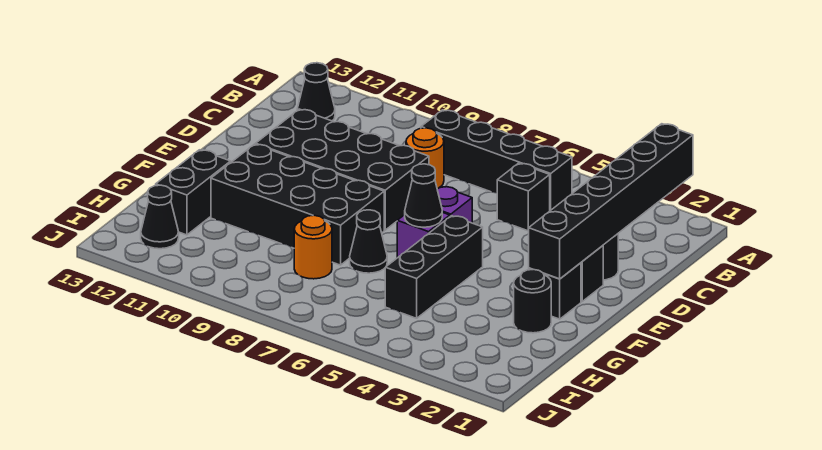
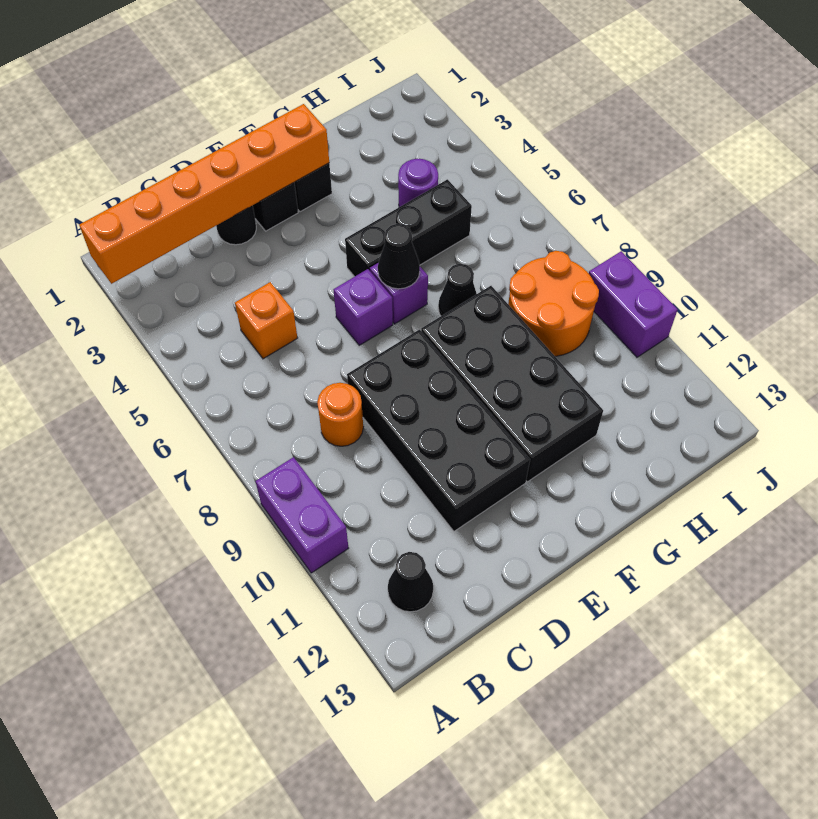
black 1x6 brick [529,124,693,279] -> orange 1x6 brick [79,104,329,284]
none -> purple 1x2 brick [256,457,349,573]
black 1x4 brick [421,110,572,211] -> none
black 1x1 brick [497,163,550,231] -> orange 1x1 brick [235,282,297,359]
black 1x1 round brick [514,269,551,333] -> none
black 1x2 brick [156,150,231,235] -> none
none -> purple 1x1 round brick [398,159,438,207]
orange 1x1 round brick [294,215,332,279] -> orange 2x2 round brick [508,251,599,356]
black 1x1 cone [141,185,179,249] -> none
none -> purple 1x2 brick [589,251,678,357]

